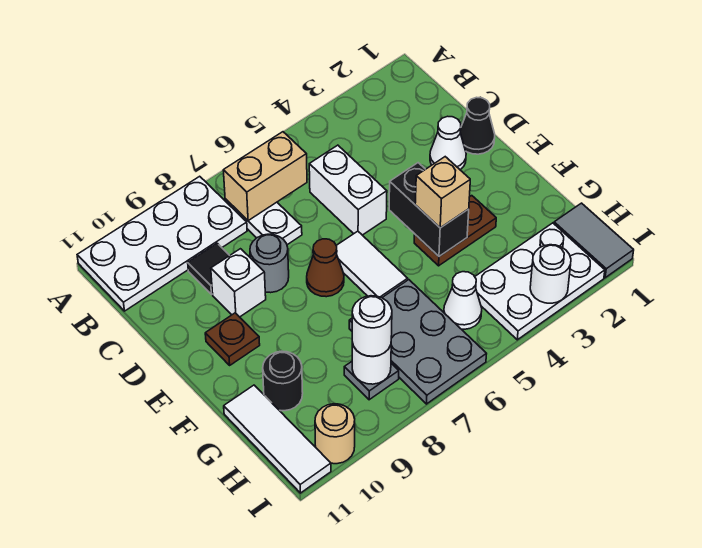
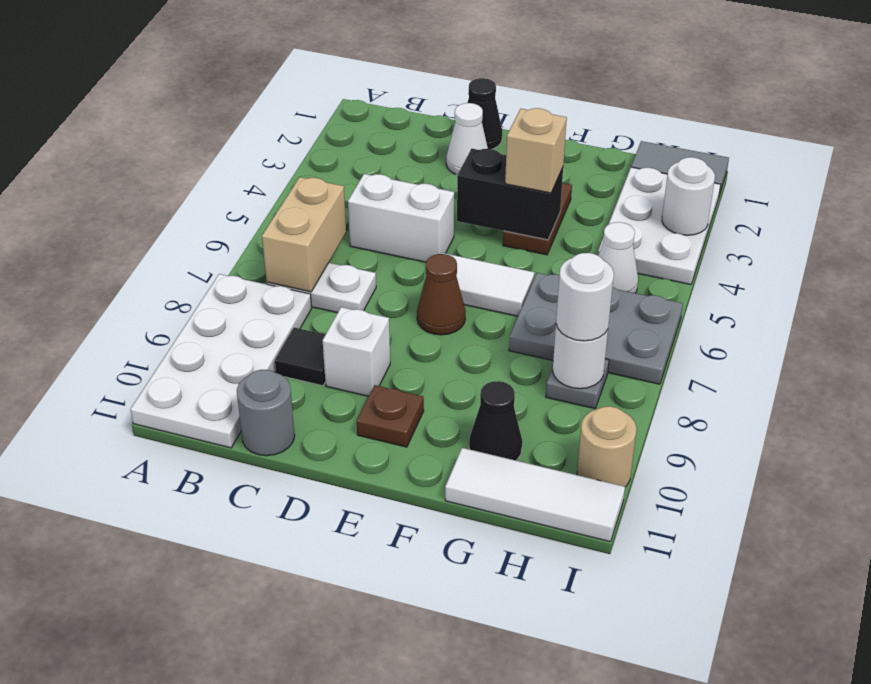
grey 1x1 round brick [250,234,289,293] -> grey 1x1 round brick moved to [237,370,295,456]
black 1x1 round brick [263,351,303,411] -> black 1x1 cone [469,381,522,460]

